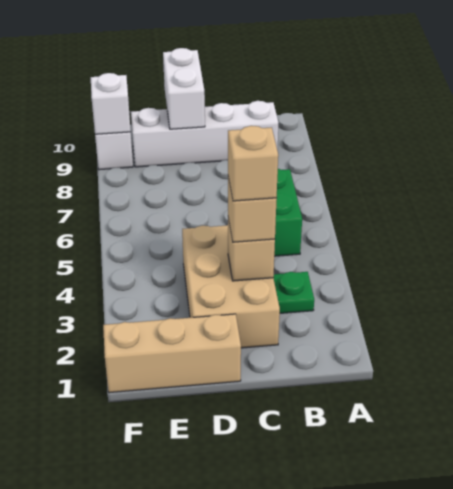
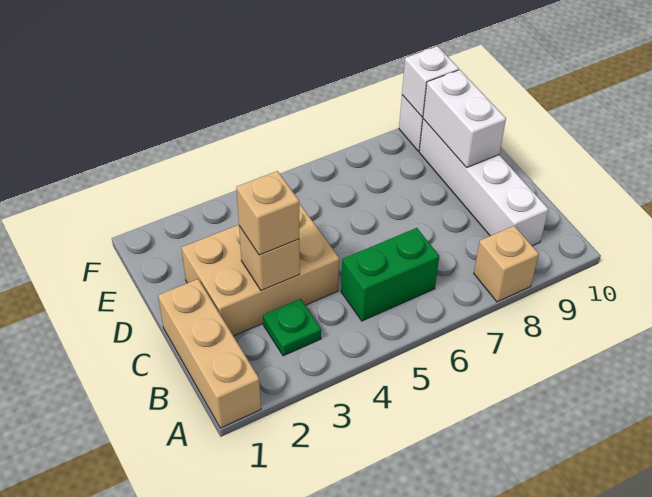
tan 1x1 brick [228,126,278,201] -> tan 1x1 brick moved to [474,226,539,302]
tan 1x3 brick [103,314,241,393] -> tan 1x3 brick moved to [158,279,261,428]
white 1x2 brick [163,48,205,129] -> white 1x2 brick turned to [423,70,506,167]

